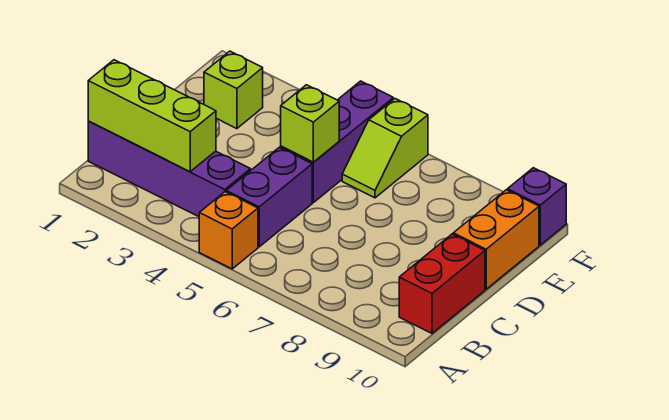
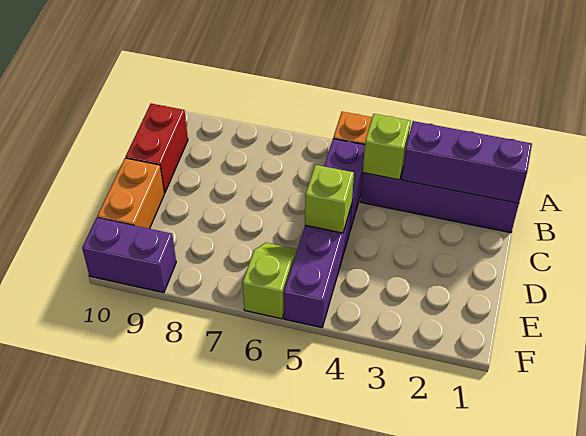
lime 1x3 brick [88,60,216,172] -> purple 1x3 brick [402,121,532,203]
lime 1x1 brick [204,51,263,129] -> lime 1x1 brick moved to [363,114,411,180]
purple 1x1 brick [508,168,566,245] -> purple 1x2 brick [82,218,176,293]

